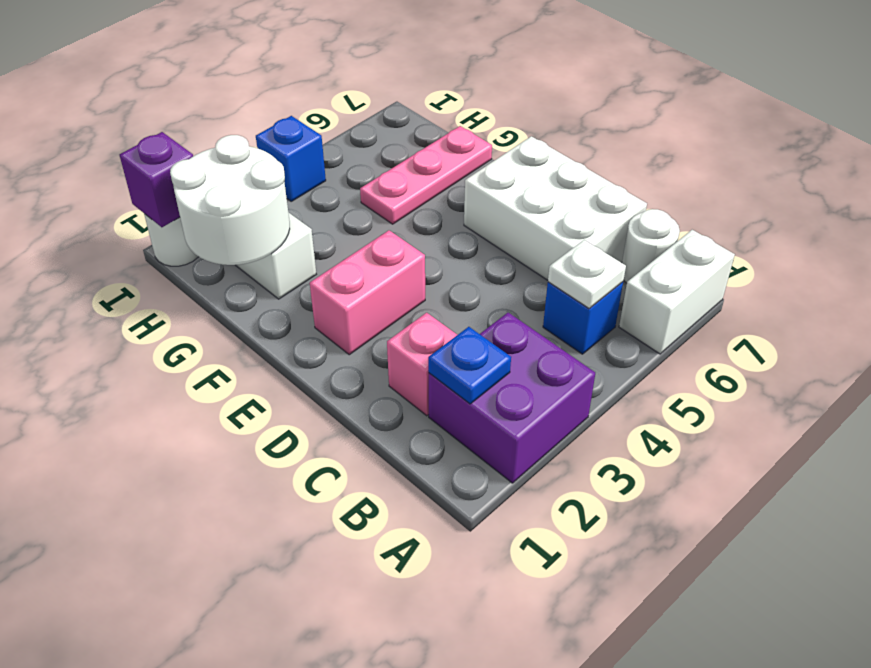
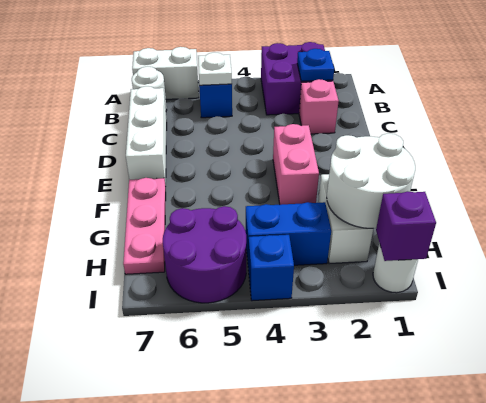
white 2x3 brick [464,136,647,280] -> white 1x3 brick [126,86,167,185]
pink 1x2 brick [310,230,425,355] -> pink 1x2 brick turned to [273,124,319,205]
pink 1x3 plate [360,126,492,224] -> pink 1x3 plate turned to [123,178,166,274]
none -> blue 1x2 brick [245,202,331,265]
none -> purple 2x2 round brick [163,206,246,303]

